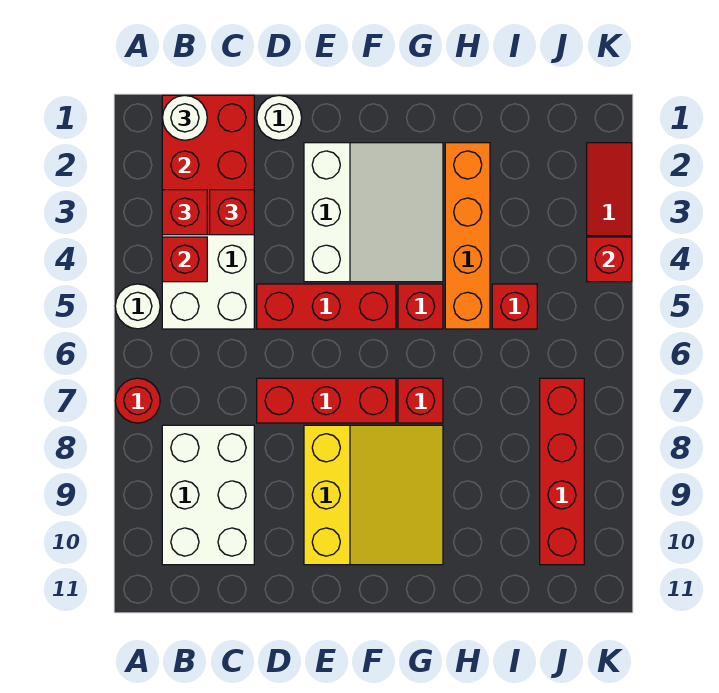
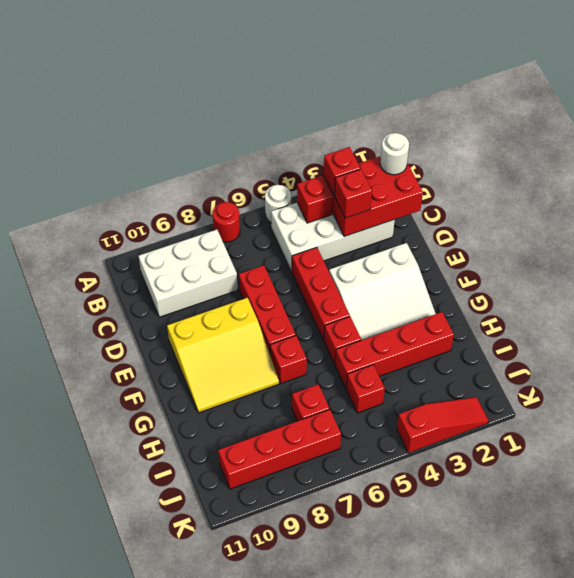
white 1x1 round brick [257,95,302,140] -> none
orange 1x4 brick [445,143,490,329] -> red 1x4 brick [335,312,454,388]
red 1x1 brick [587,237,632,282] -> red 1x1 brick moved to [292,384,329,421]

